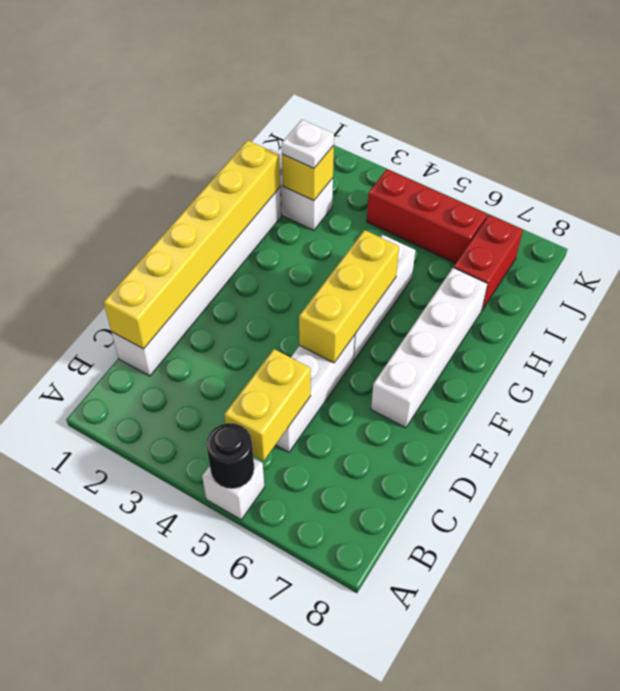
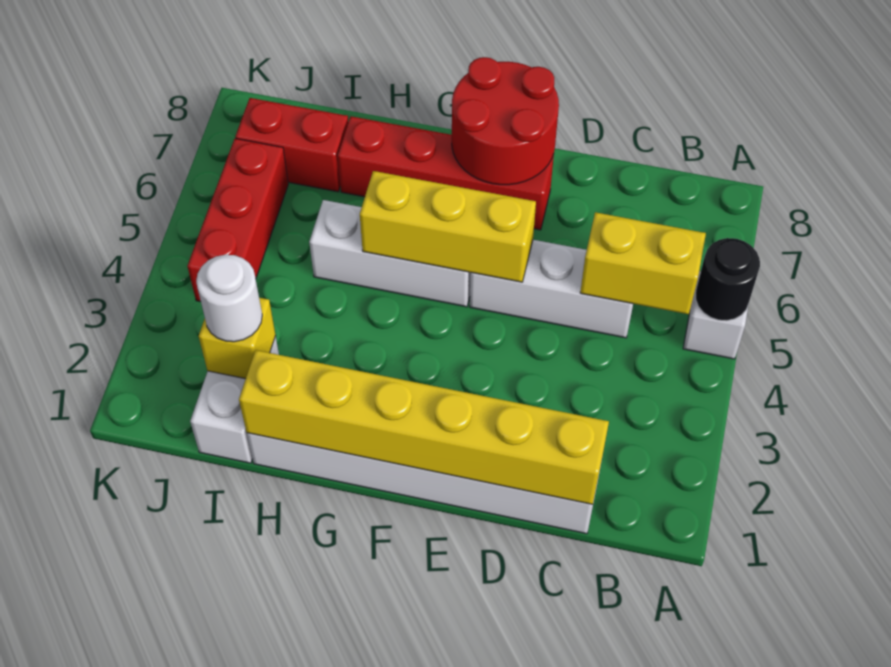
white 1x4 brick [371,268,487,428] -> red 1x4 brick [338,116,554,230]
none -> red 2x2 round brick [452,57,559,185]
white 1x1 plate [282,120,334,168] -> white 1x1 round brick [196,255,262,342]

